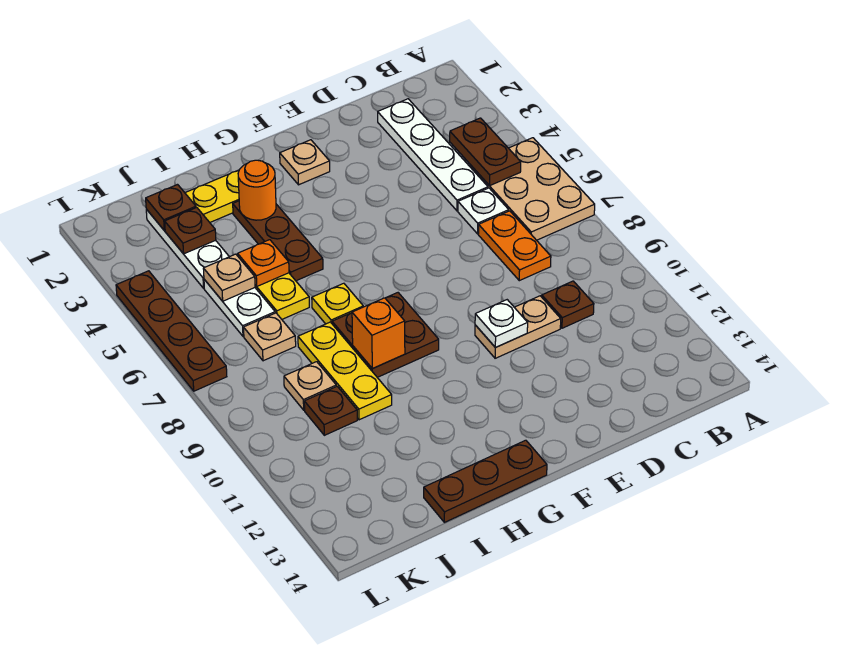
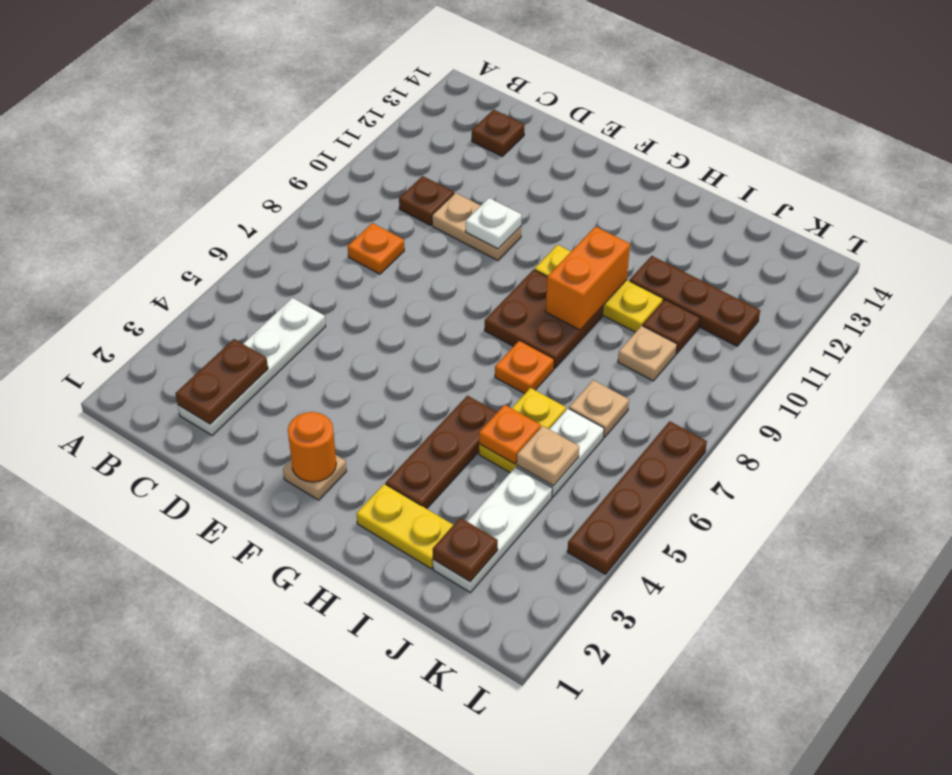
tan 2x3 plate [470,138,595,240] -> none
brown 1x2 plate [450,118,521,186] -> brown 1x2 plate moved to [175,339,268,424]
white 1x1 plate [458,188,509,234] -> none
orange 1x2 plate [478,211,551,281] -> orange 1x1 plate [348,223,404,274]
brown 1x3 plate [424,440,547,522] -> brown 1x3 plate moved to [630,256,760,346]
orange 1x1 round brick [238,160,276,220] -> orange 1x1 round brick moved to [288,412,336,482]
yellow 1x1 plate [312,283,363,324] -> orange 1x1 plate [495,340,554,394]
orange 1x1 brick [352,298,405,369] -> orange 1x2 brick [546,227,630,330]
yellow 1x3 plate [298,322,392,420] -> yellow 1x3 plate turned to [535,245,663,332]
brown 1x1 plate [165,208,216,254] -> brown 1x1 plate moved to [472,110,524,156]

